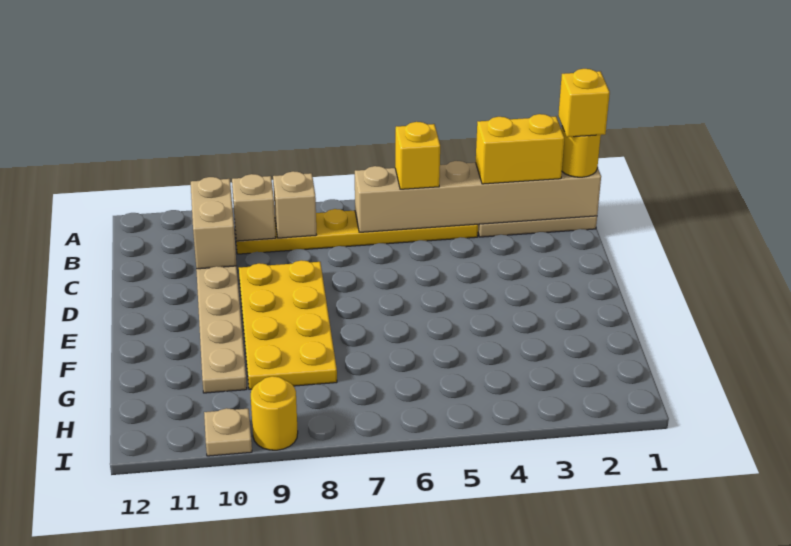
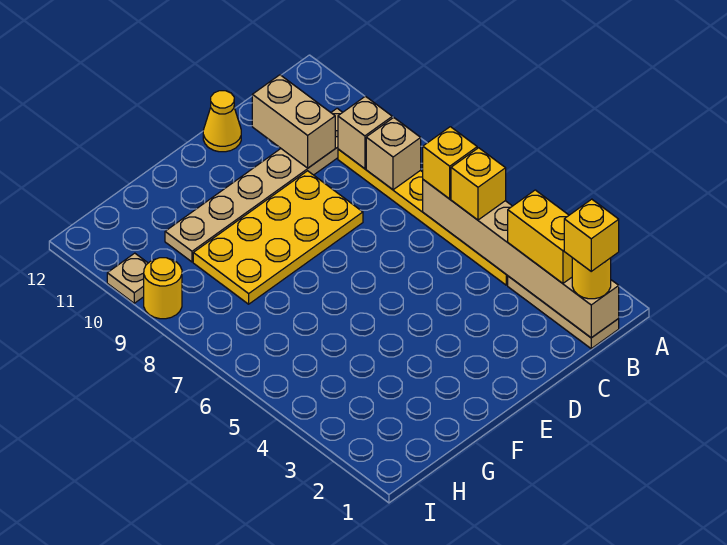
none -> yellow 1x1 brick [423,127,477,199]
tan 1x2 brick [191,177,237,269] -> tan 1x2 brick turned to [252,75,335,168]
none -> yellow 1x1 cone [203,91,241,152]

